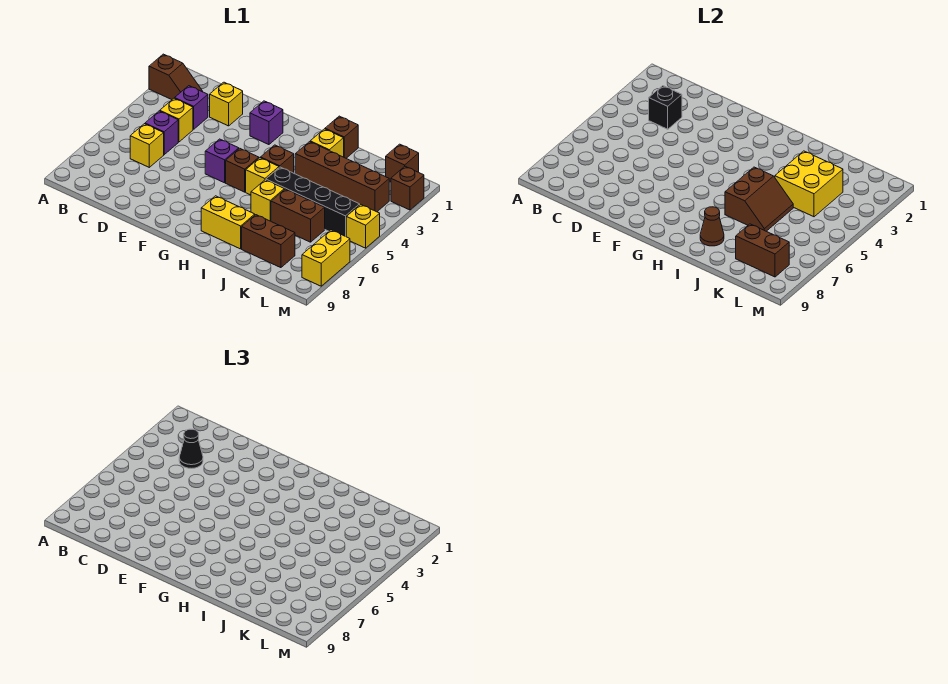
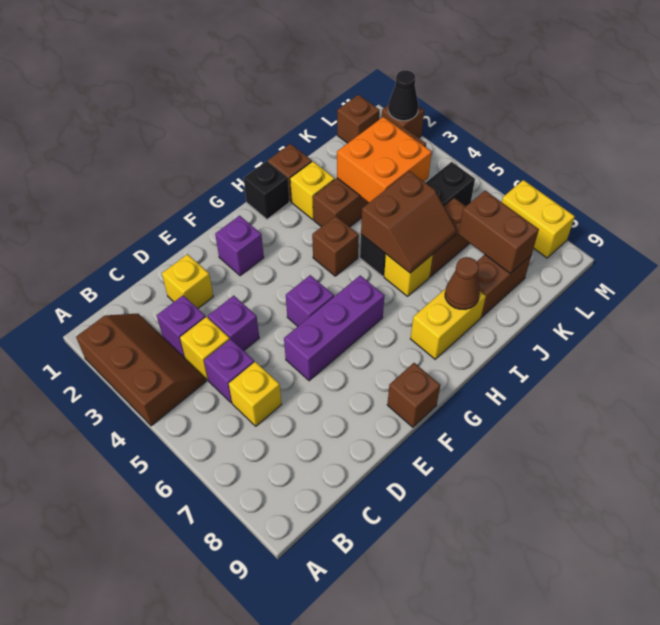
brown 1x2 slope [149,54,203,100] -> brown 2x3 slope [76,314,206,426]
black 1x1 brick [649,86,682,129] -> black 1x1 brick moved to [244,161,289,219]
black 1x1 cone [179,429,203,468] -> black 1x1 cone moved to [388,70,418,121]
none -> purple 1x1 brick [208,296,259,351]
none -> purple 1x3 brick [284,275,384,381]
brown 1x1 brick [226,148,259,192] -> brown 1x1 brick moved to [387,363,440,427]
yellow 1x1 brick [246,158,279,195] -> none
brown 2x2 slope [725,167,793,231] -> brown 2x2 slope turned to [361,171,457,273]
yellow 2x2 brick [775,151,843,217] -> orange 2x2 brick [337,117,432,202]
brown 1x2 brick [736,224,789,277] -> brown 1x2 brick turned to [459,191,539,274]
yellow 1x1 brick [346,204,380,248] -> none

